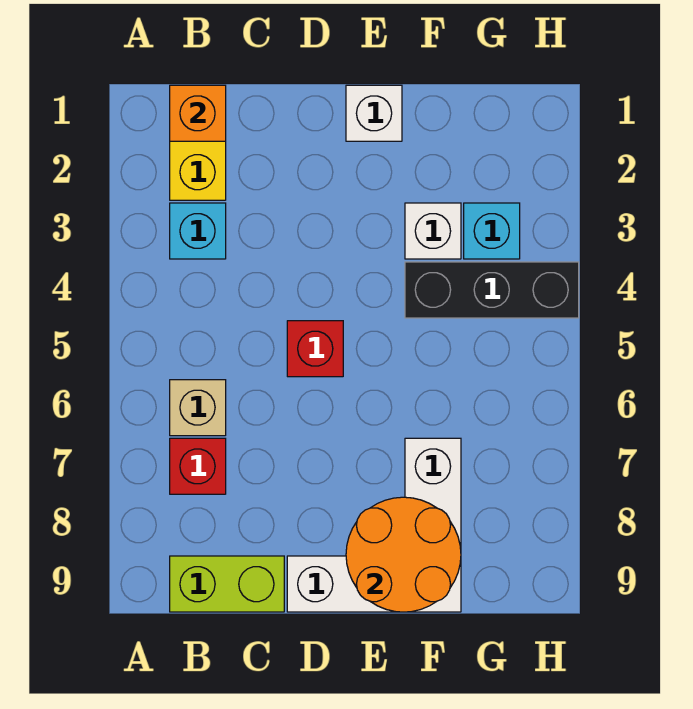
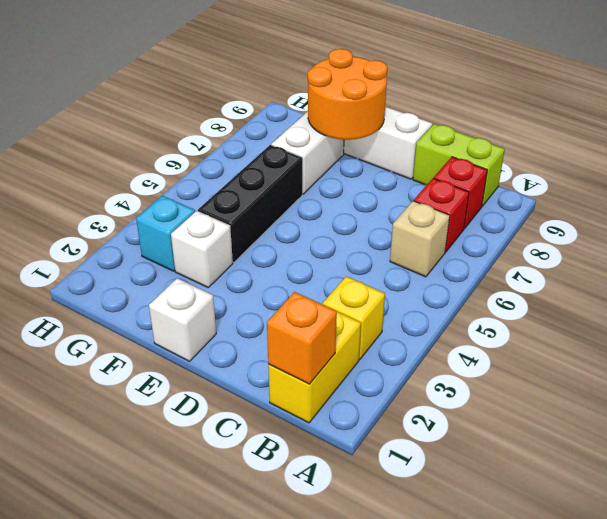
cyan 1x1 brick [170,203,226,259] -> yellow 1x1 brick [323,276,385,359]
red 1x1 brick [287,321,343,377] -> red 1x1 brick moved to [434,157,487,229]
black 1x3 brick [405,262,579,318] -> black 1x3 brick turned to [198,145,302,262]

